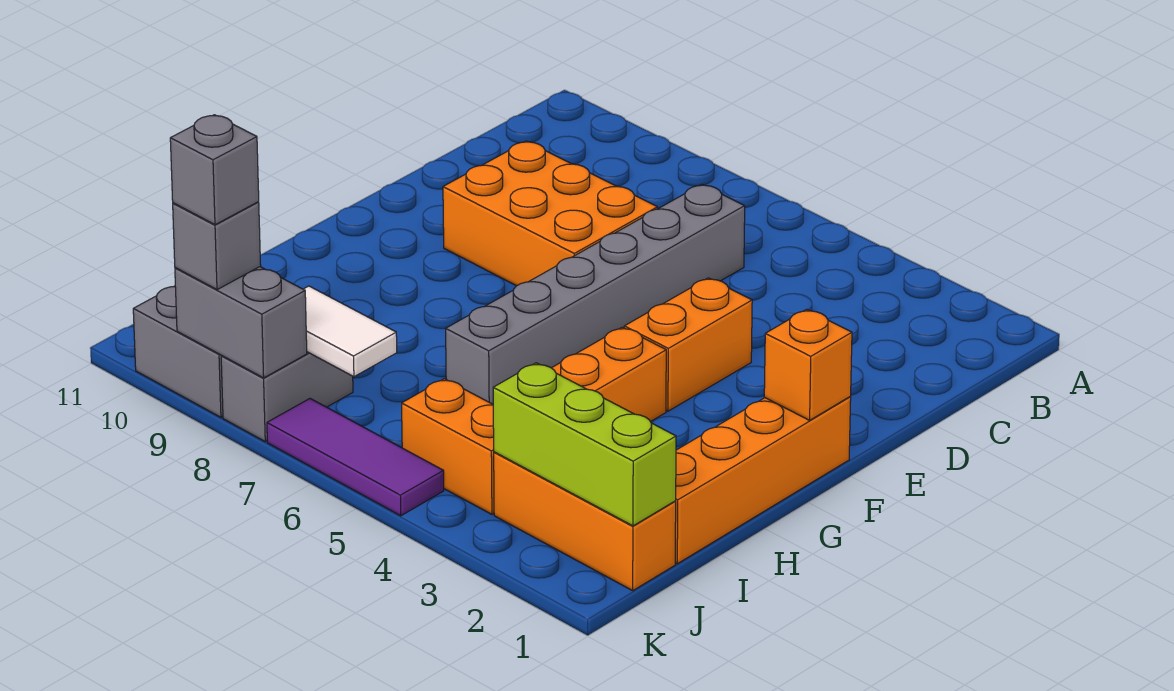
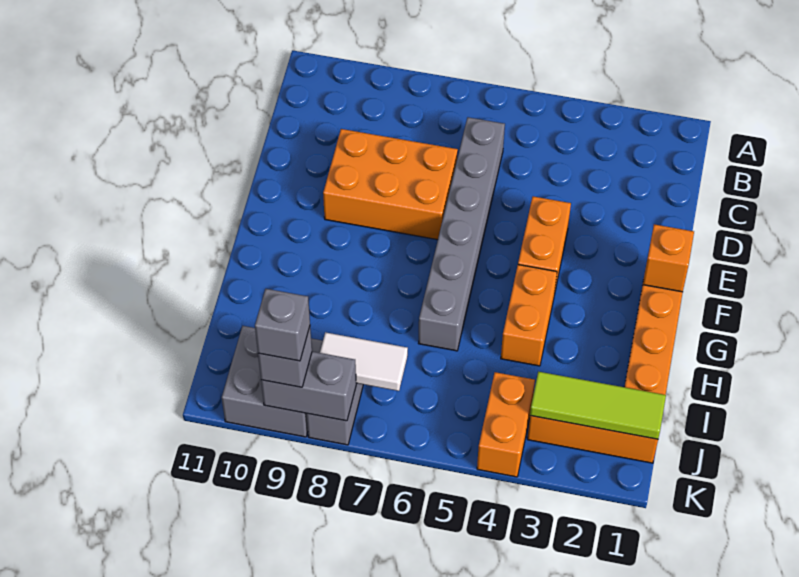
lime 1x3 brick [493,363,676,526] -> lime 1x3 tile [530,372,666,439]
orange 1x2 brick [402,379,494,514] -> orange 1x2 brick turned to [477,372,535,477]
purple 1x3 tile [267,399,444,516] -> none

